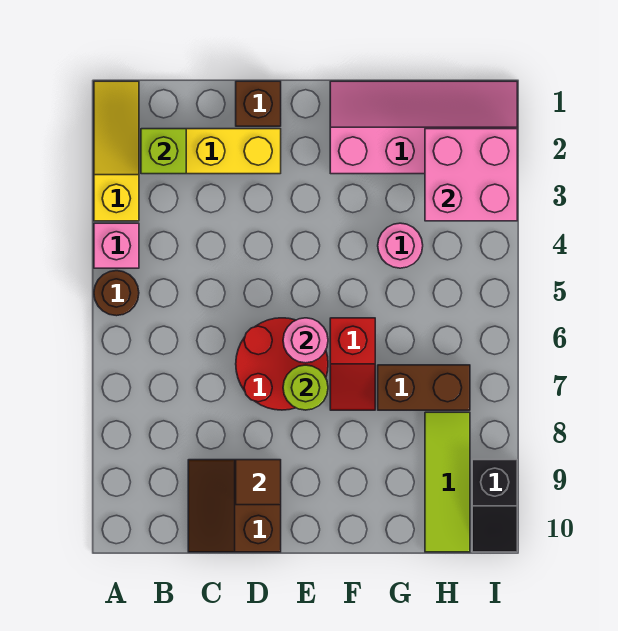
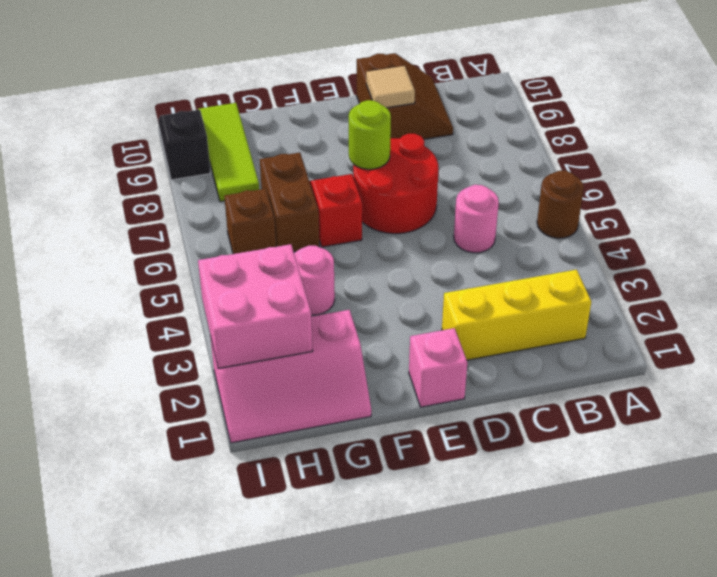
yellow 1x3 slope [94,81,139,221] -> none
pink 1x1 brick [94,223,139,268] -> pink 1x1 brick moved to [409,328,467,407]
lime 1x1 brick [141,129,186,174] -> none
brown 1x1 brick [236,81,281,126] -> brown 1x1 brick moved to [224,189,276,254]
brown 1x1 tile [236,460,281,505] -> tan 1x1 tile [366,66,415,108]
pink 1x1 round brick [283,318,328,363] -> pink 1x1 round brick moved to [454,185,499,253]
pink 2x4 slope [330,81,517,174] -> pink 2x3 slope [211,310,371,443]
brown 1x2 brick [378,365,470,410] -> brown 1x2 brick turned to [260,153,319,252]

